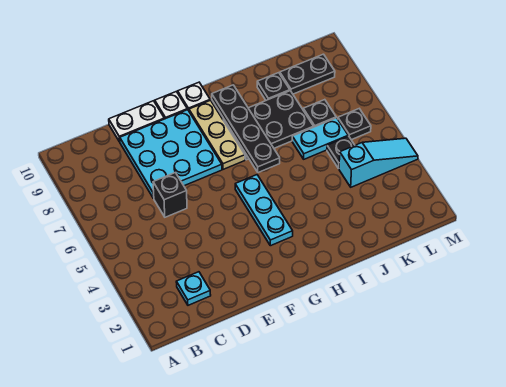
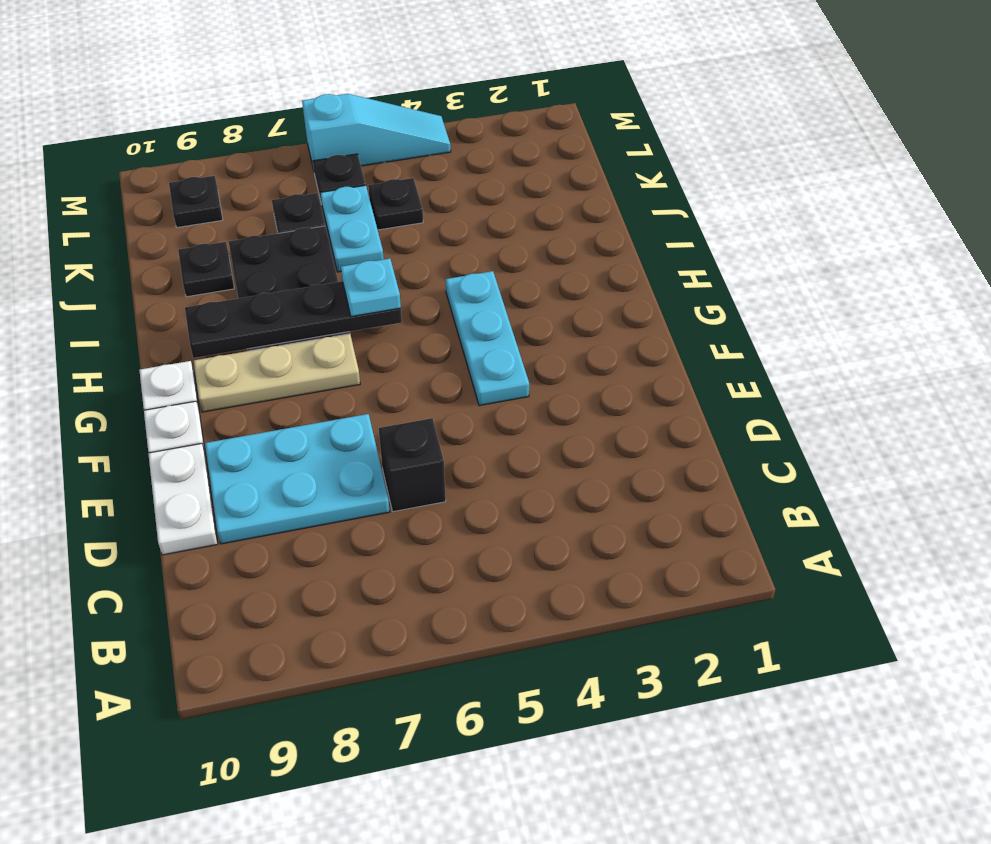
cyan 1x1 plate [176,272,211,305] -> cyan 1x1 plate moved to [341,259,401,316]
cyan 3x3 plate [120,110,222,198] -> cyan 2x3 plate [205,414,390,544]
cyan 1x3 plate [235,175,293,246] -> cyan 1x3 plate turned to [446,271,529,406]
cyan 1x3 slope [339,138,418,187] -> cyan 1x3 slope turned to [302,94,451,170]
black 1x2 plate [280,54,335,94] -> black 1x1 plate [169,176,223,228]

